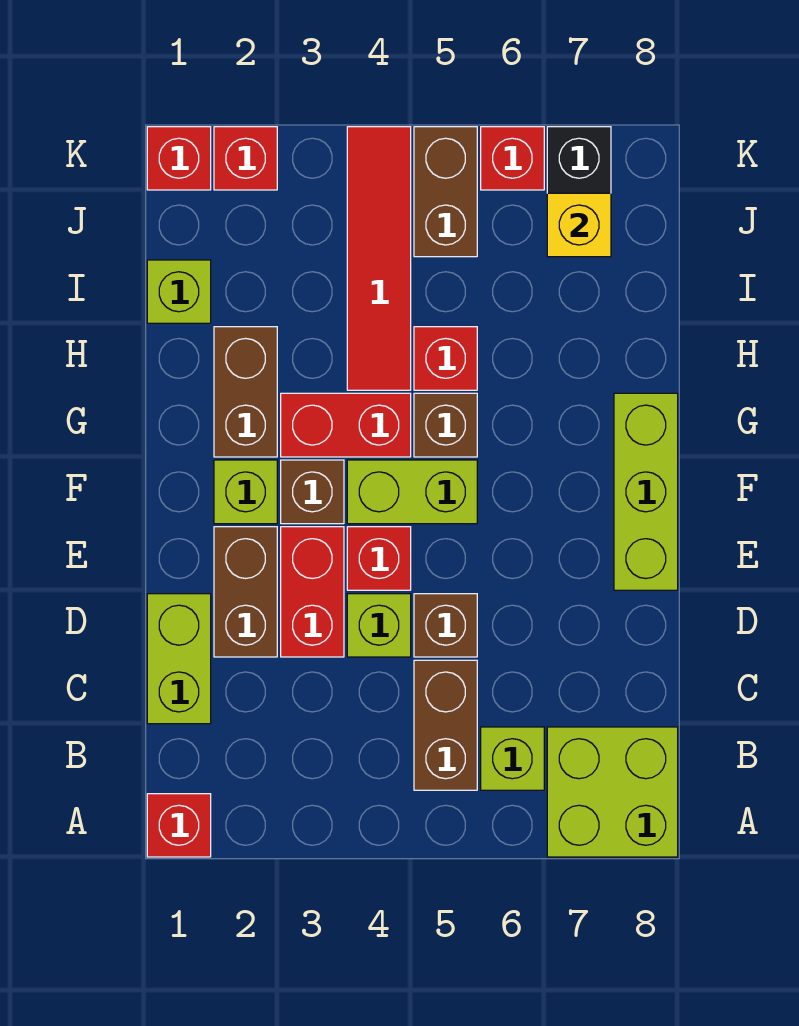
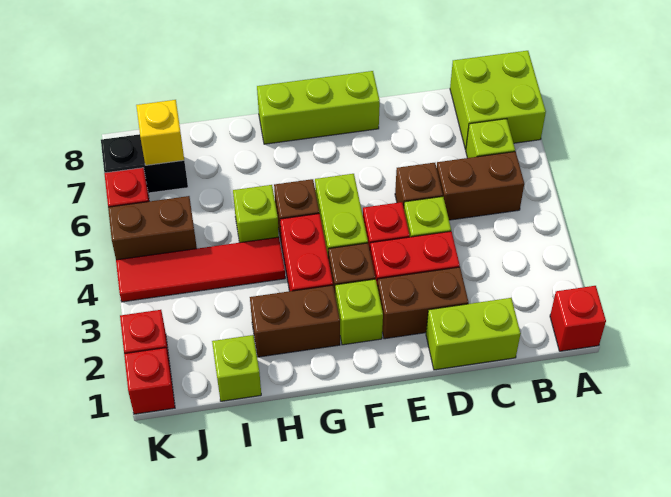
red 1x1 brick [414,327,477,390] -> lime 1x1 brick [233,185,279,243]

